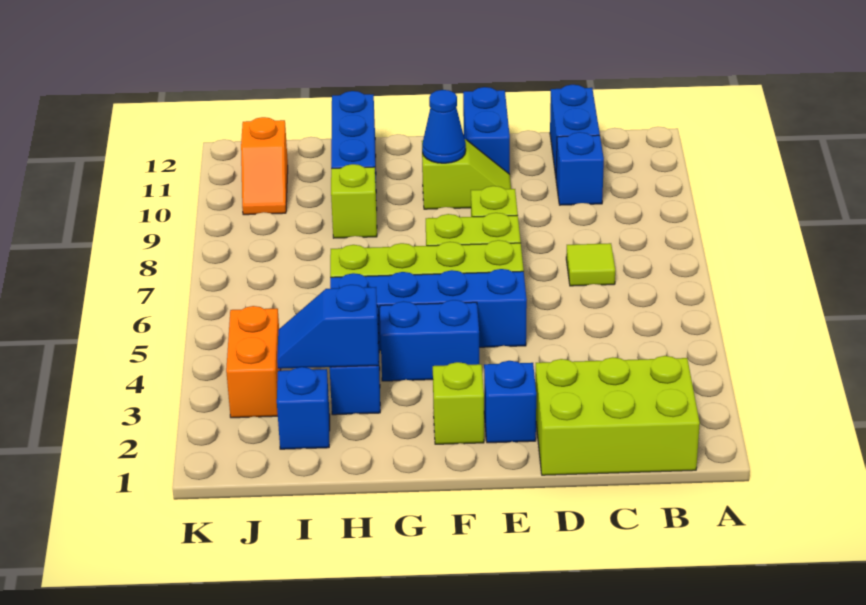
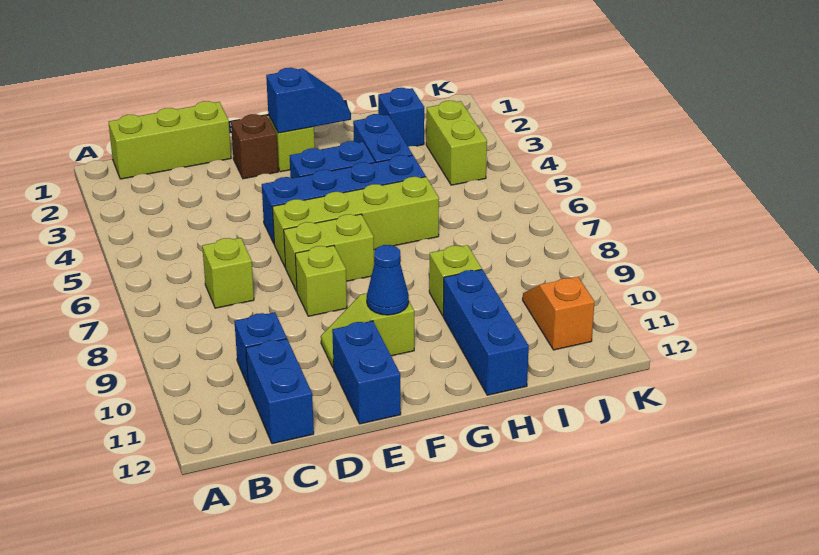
lime 2x3 brick [535,356,700,475] -> lime 1x3 brick [109,101,231,179]
lime 1x1 tile [566,243,615,286] -> lime 1x1 brick [202,238,254,308]
blue 1x1 brick [484,361,536,443] -> brown 1x1 brick [231,114,278,179]
blue 1x2 slope [277,285,379,369] -> blue 1x2 slope moved to [266,68,351,133]
orange 1x2 brick [226,306,281,418] -> lime 1x2 brick [426,100,487,185]

